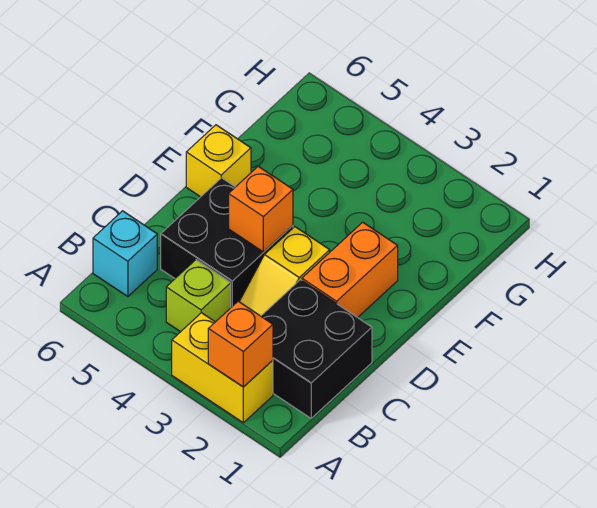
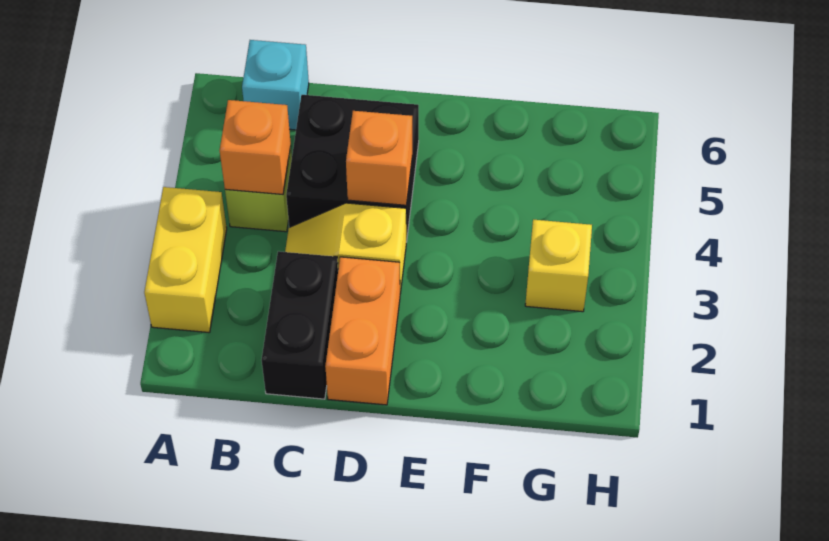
orange 1x1 brick [208,301,273,387] -> orange 1x1 brick moved to [220,100,291,194]
black 2x2 brick [261,280,372,418] -> black 1x2 brick [261,251,338,399]
orange 1x2 brick [302,222,398,318] -> orange 1x2 brick turned to [325,257,400,405]
yellow 1x1 brick [186,125,251,197] -> yellow 1x1 brick moved to [525,220,592,312]

